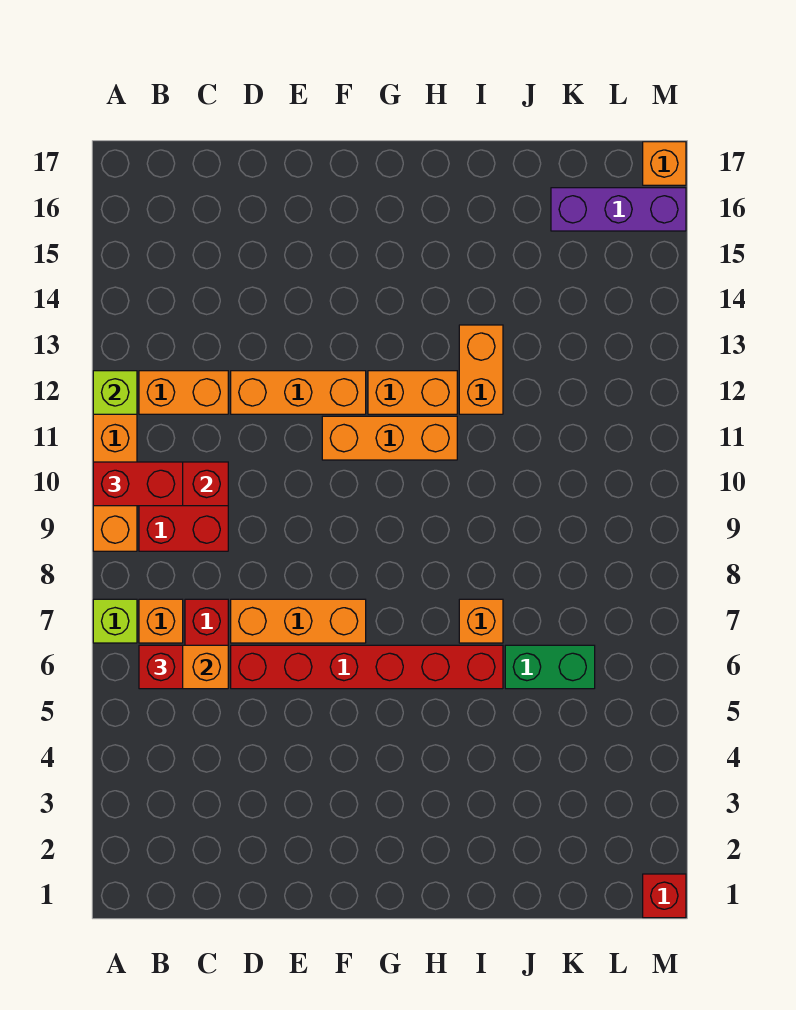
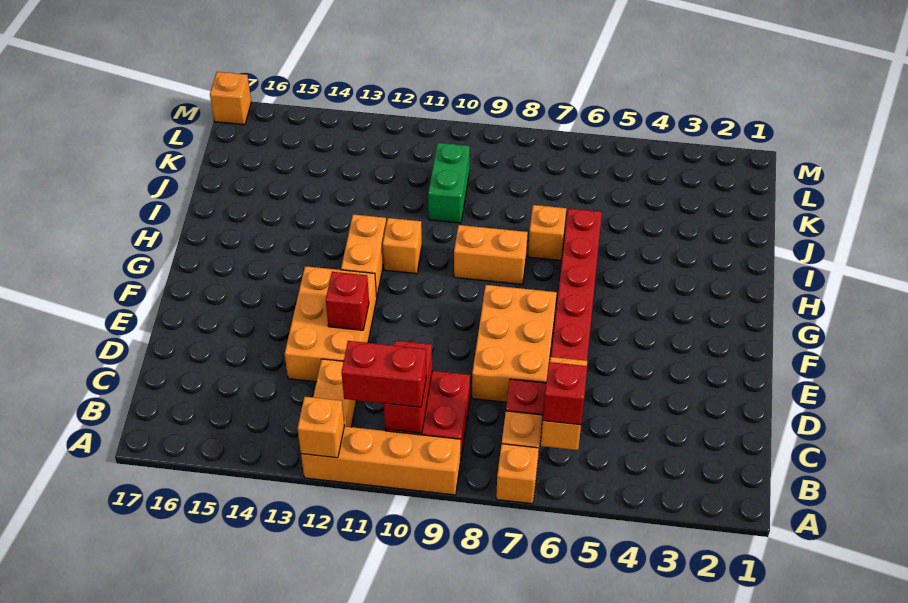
lime 1x1 brick [93,599,137,643] -> orange 1x1 brick [496,444,539,504]
red 1x2 brick [93,462,183,506] -> red 1x2 brick turned to [341,341,426,407]
lime 1x1 brick [93,371,137,414] -> orange 1x1 brick [297,397,344,458]
orange 1x3 brick [231,599,366,643] -> orange 2x3 brick [472,285,557,402]
orange 1x3 brick [231,371,366,414] -> orange 2x3 brick [285,266,377,382]
orange 1x3 brick [322,416,457,460] -> orange 1x1 brick [383,218,422,274]
orange 1x2 brick [459,325,503,414] -> orange 1x2 brick moved to [454,225,528,284]
green 1x2 brick [505,645,595,689] -> green 1x2 brick moved to [428,143,470,223]
purple 1x3 brick [551,188,686,231] -> none
red 1x1 brick [643,874,686,918] -> red 1x1 brick moved to [326,272,369,330]

